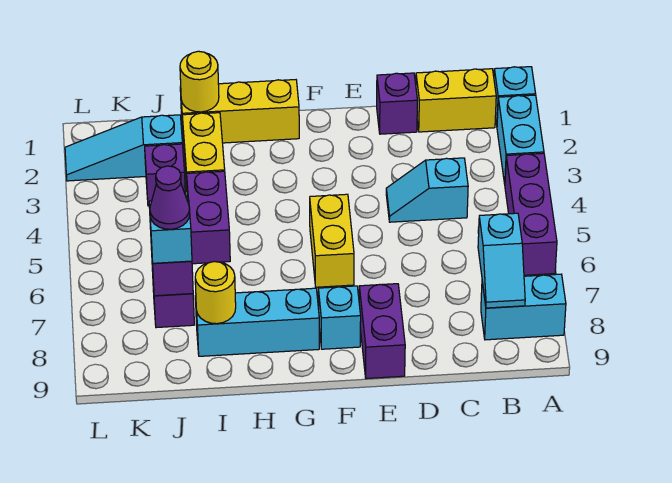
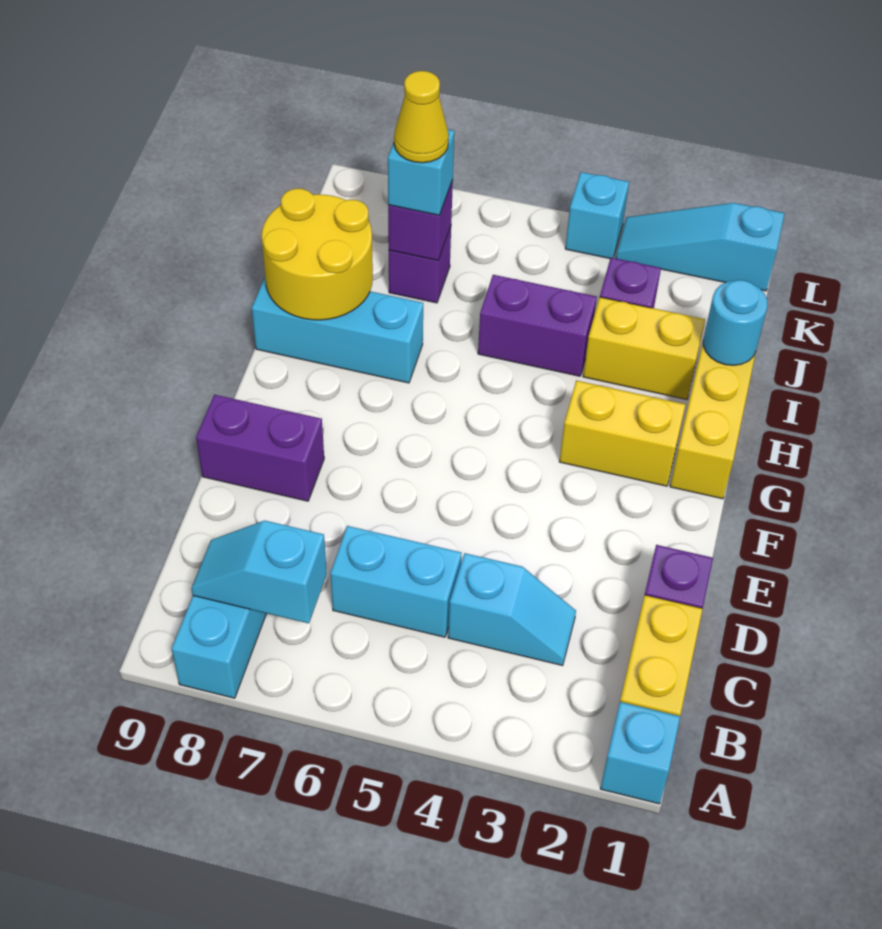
cyan 1x2 brick [497,95,544,184] -> cyan 1x2 brick moved to [330,526,462,637]
purple 1x3 brick [505,153,557,275] -> none
cyan 1x2 slope [386,158,468,222] -> cyan 1x2 slope turned to [448,553,576,666]
yellow 1x2 brick [310,194,354,287] -> yellow 1x2 brick moved to [559,380,686,486]
cyan 1x1 brick [318,286,361,349] -> cyan 1x1 brick moved to [565,172,629,259]
cyan 1x3 brick [195,288,319,356] -> cyan 1x3 brick turned to [252,278,423,383]
yellow 1x1 round brick [180,51,219,112] -> cyan 1x1 round brick [703,280,767,365]
yellow 1x1 round brick [195,262,236,324] -> yellow 2x2 round brick [262,188,373,320]
cyan 1x3 slope [65,115,182,181] -> cyan 1x3 slope turned to [616,203,785,291]
purple 1x1 cone [150,166,190,229] -> yellow 1x1 cone [394,71,449,163]

